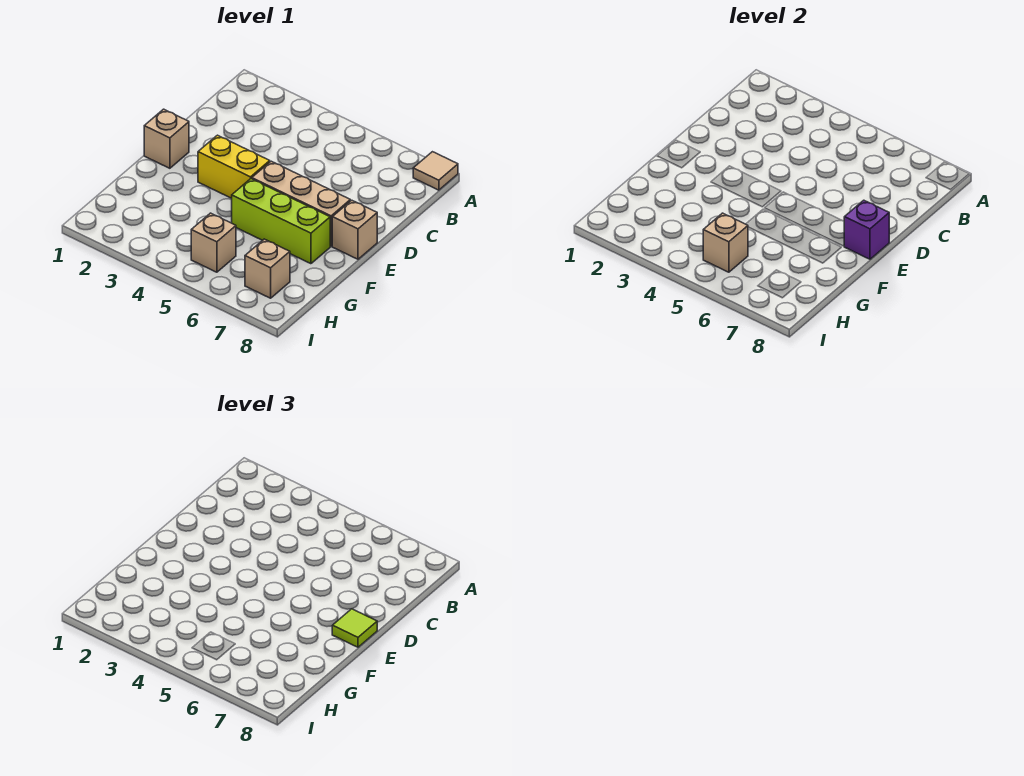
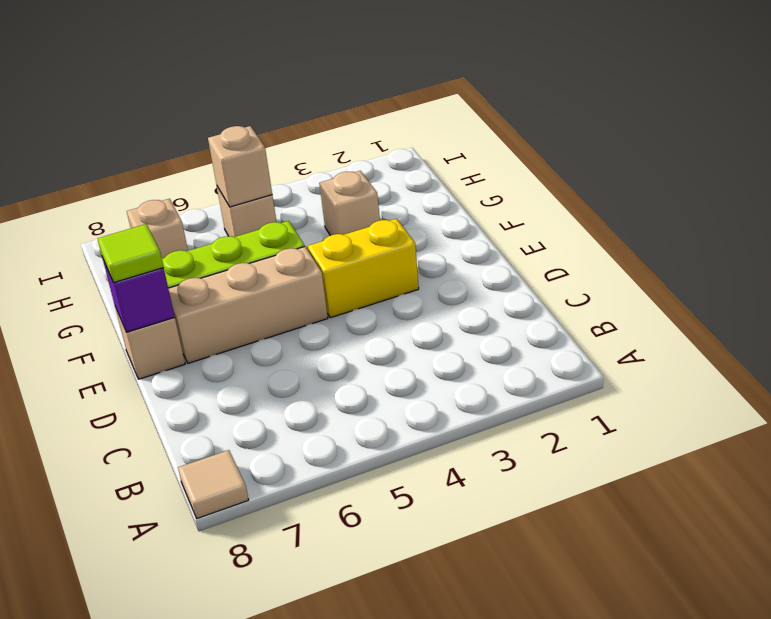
tan 1x1 brick [144,109,189,168] -> tan 1x1 brick moved to [319,171,380,236]

